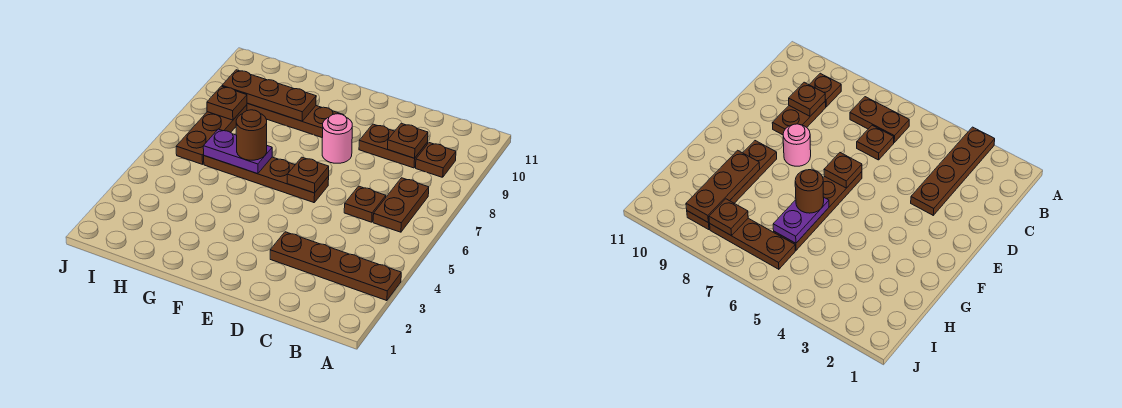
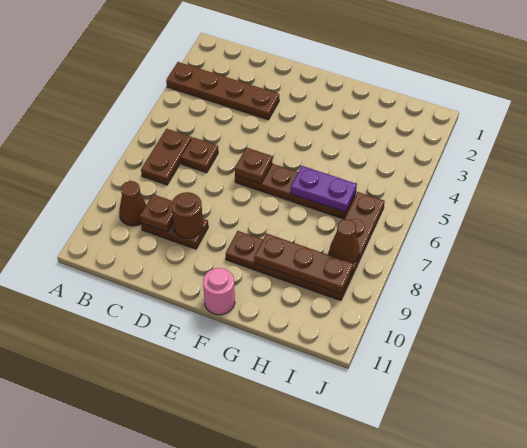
brown 1x1 plate [416,143,456,177] -> brown 1x1 cone [119,181,146,226]
pink 1x1 round brick [322,114,352,163] -> pink 1x1 round brick moved to [203,268,235,315]
brown 1x1 round brick [236,110,267,160] -> brown 1x1 round brick moved to [172,192,203,238]
brown 1x1 plate [207,86,247,120] -> brown 1x1 cone [329,219,360,263]

